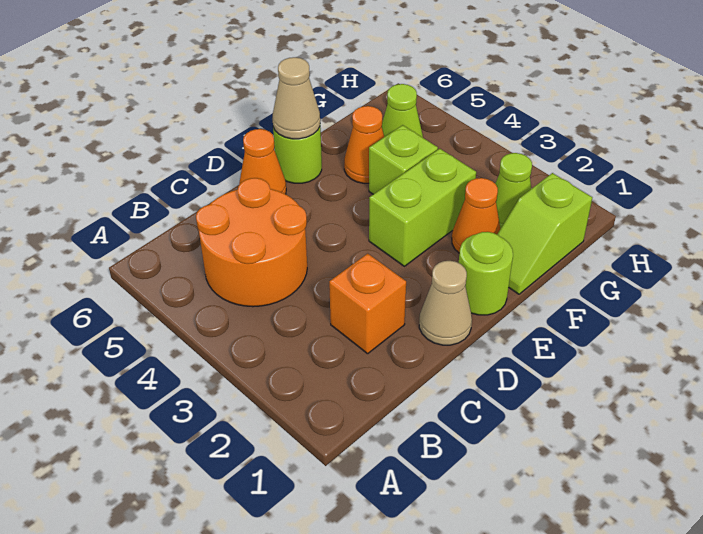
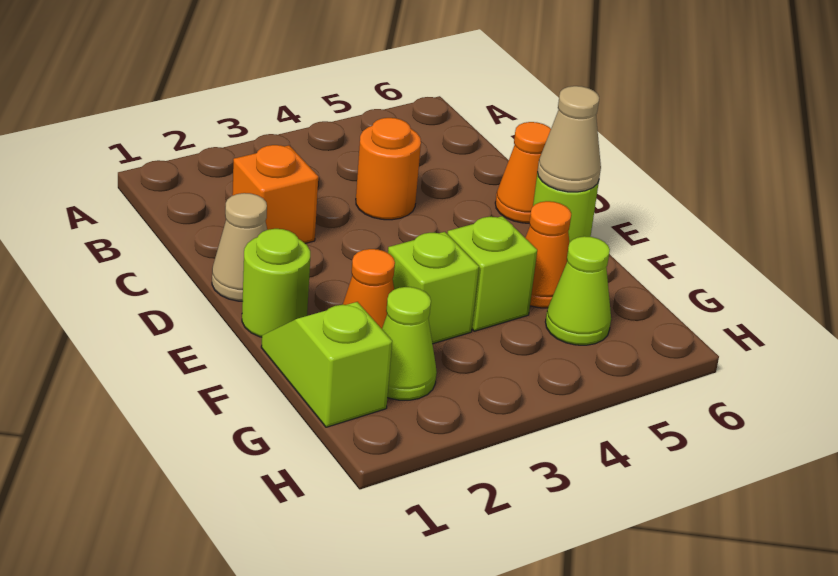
orange 2x2 round brick [196,178,307,307] -> orange 1x1 round brick [356,118,421,220]
lime 1x2 brick [369,149,476,266] -> lime 1x1 brick [388,232,479,344]

